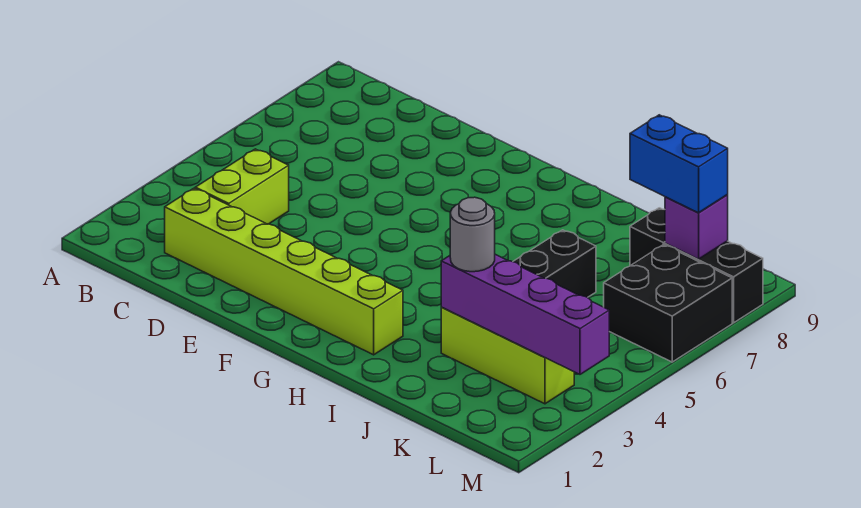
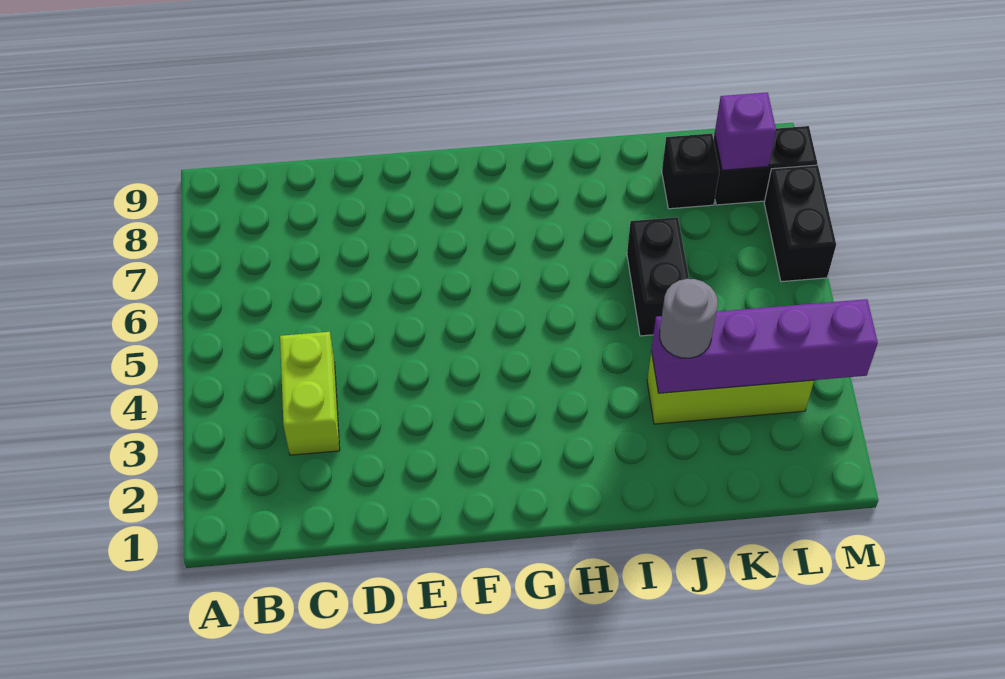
lime 1x6 brick [165,188,403,355] -> none
blue 1x2 brick [630,115,728,213] -> none
black 2x2 brick [604,245,732,362] -> black 1x2 brick [764,165,836,282]

